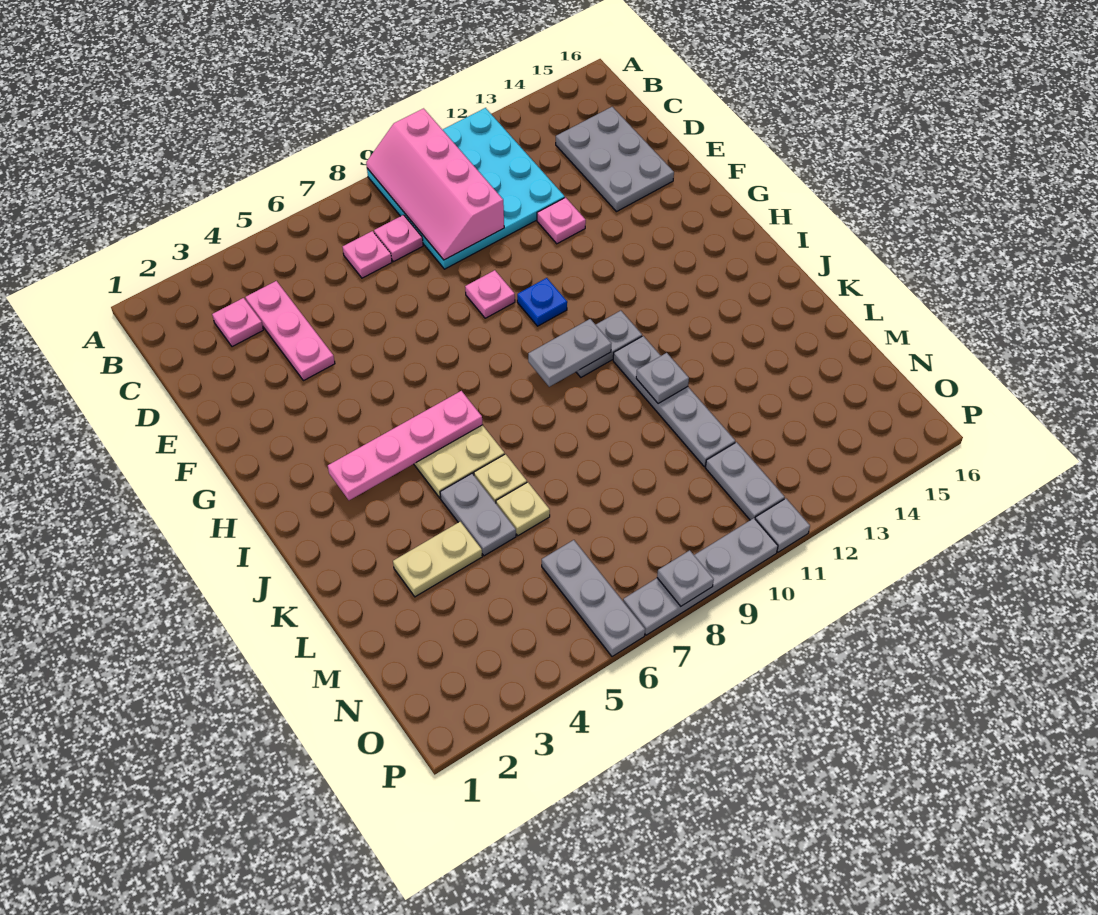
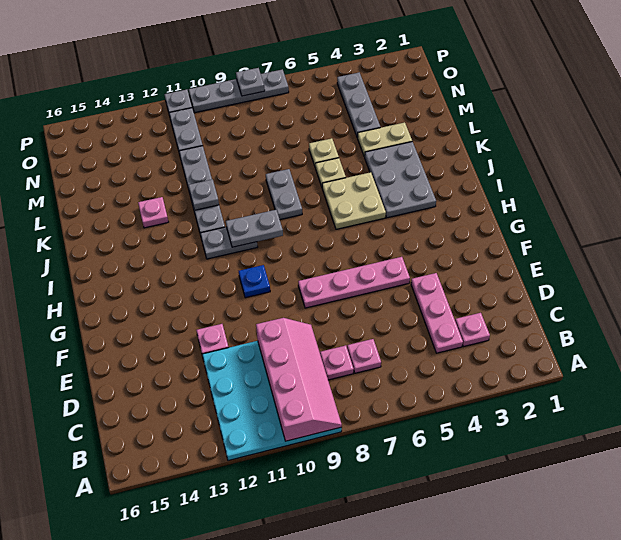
grey 2x3 plate [556,107,674,212] -> grey 2x3 plate moved to [365,142,436,218]
pink 1x1 plate [465,270,515,318] -> pink 1x1 plate moved to [138,197,168,228]
pink 1x4 plate [328,391,483,500] -> pink 1x4 plate moved to [298,257,410,308]
grey 1x2 plate [440,474,516,556] -> grey 1x2 plate moved to [266,169,302,220]
grey 1x3 plate [542,540,645,657] -> grey 1x3 plate moved to [337,72,380,137]

